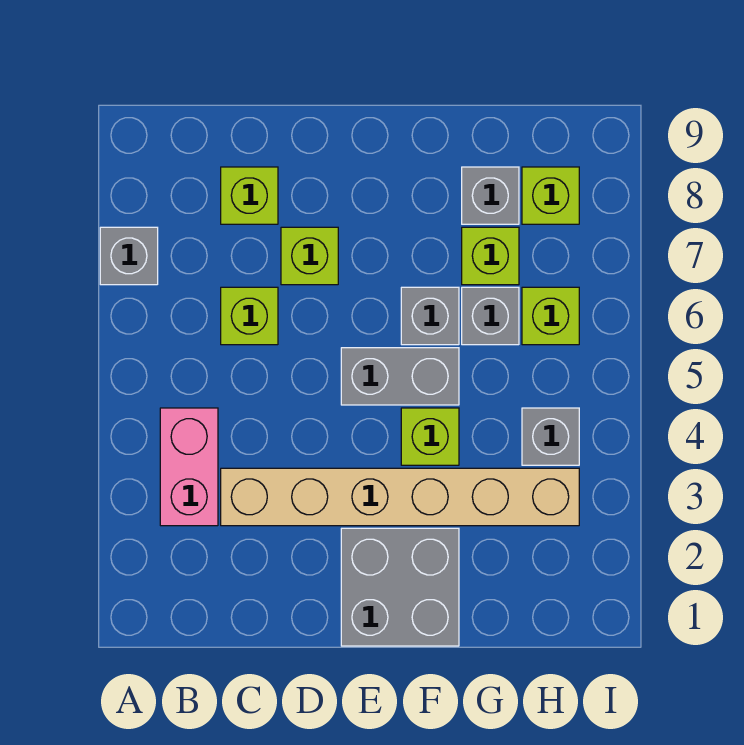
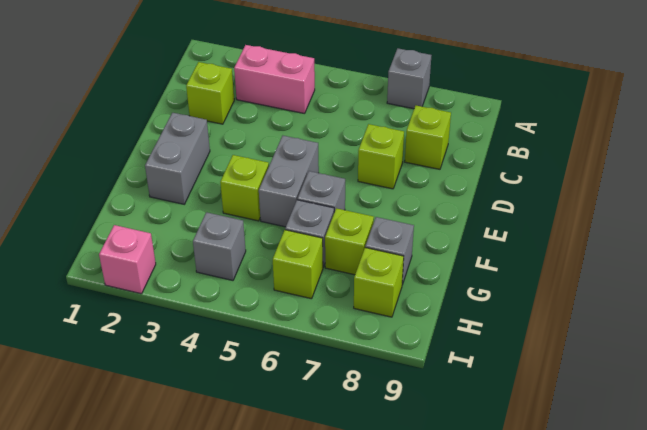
tan 1x6 brick [221,468,579,526] -> none
lime 1x1 brick [221,287,278,345] -> lime 1x1 brick moved to [186,62,234,124]
grey 2x2 brick [341,528,459,646] -> grey 1x2 brick [145,113,210,204]
none -> pink 1x1 brick [99,225,156,294]

